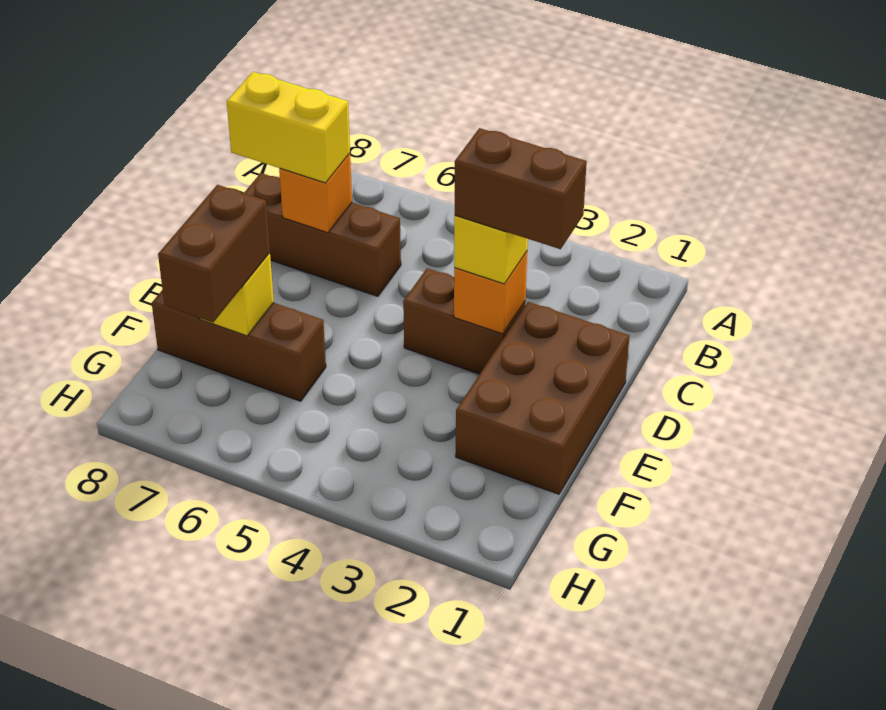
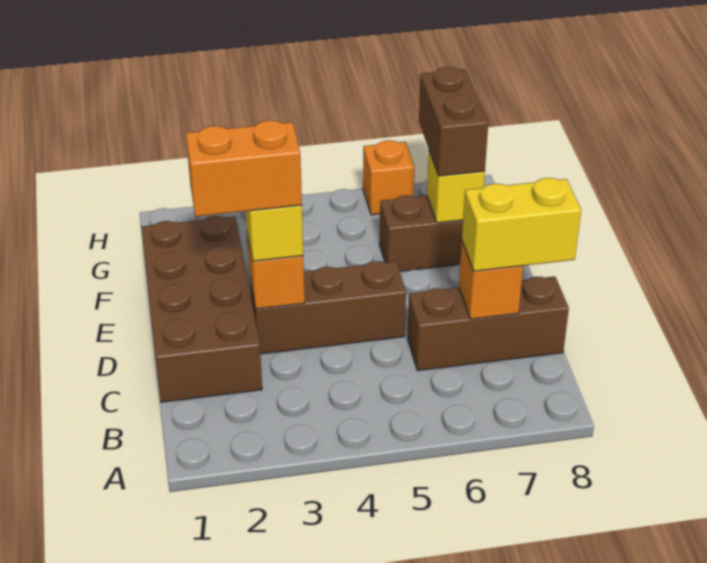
brown 2x3 brick [456,302,630,494] -> brown 2x4 brick [141,216,262,402]
brown 1x2 brick [455,128,587,249] -> orange 1x2 brick [186,120,302,217]
brown 1x2 brick [403,268,525,374] -> brown 1x3 brick [250,261,406,354]
none -> orange 1x1 brick [363,140,415,215]

